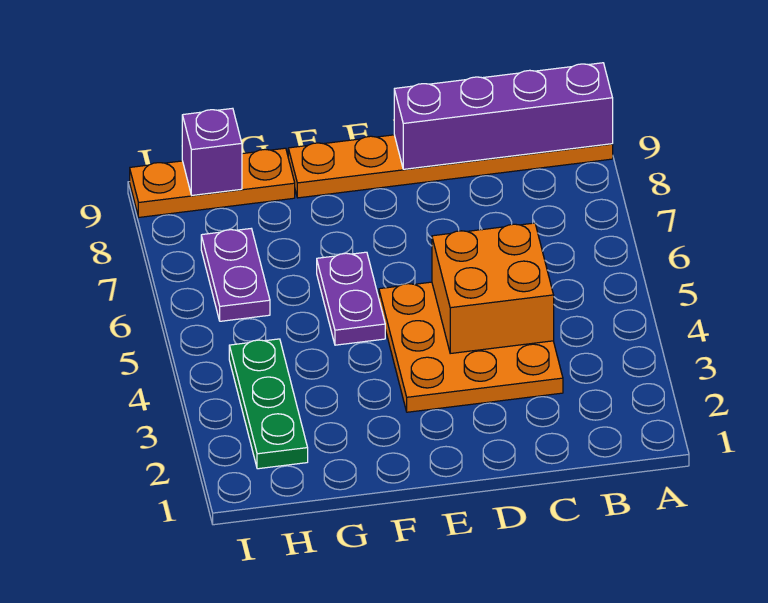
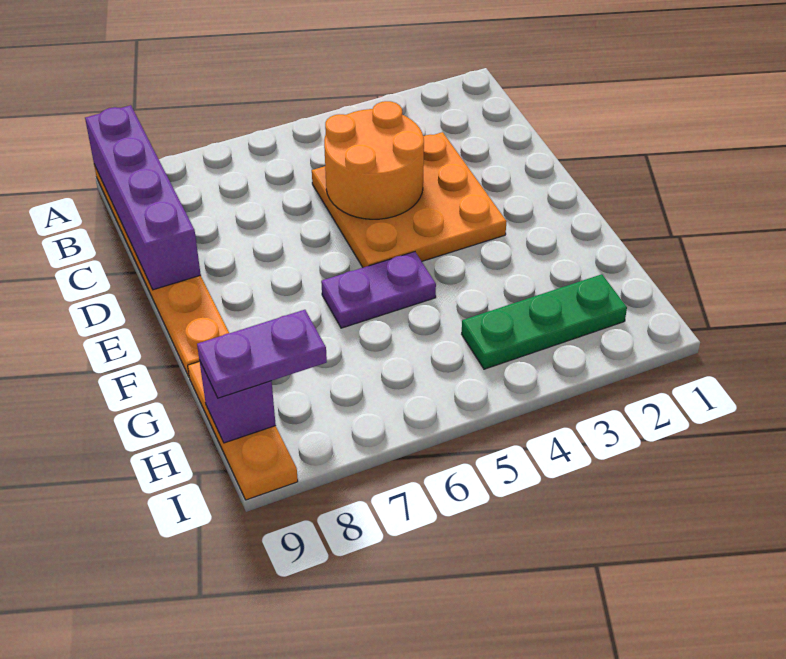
orange 2x2 brick [432,223,554,353] -> orange 2x2 round brick [324,101,424,219]
purple 1x2 plate [201,229,270,321] -> purple 1x2 plate moved to [197,310,327,398]

